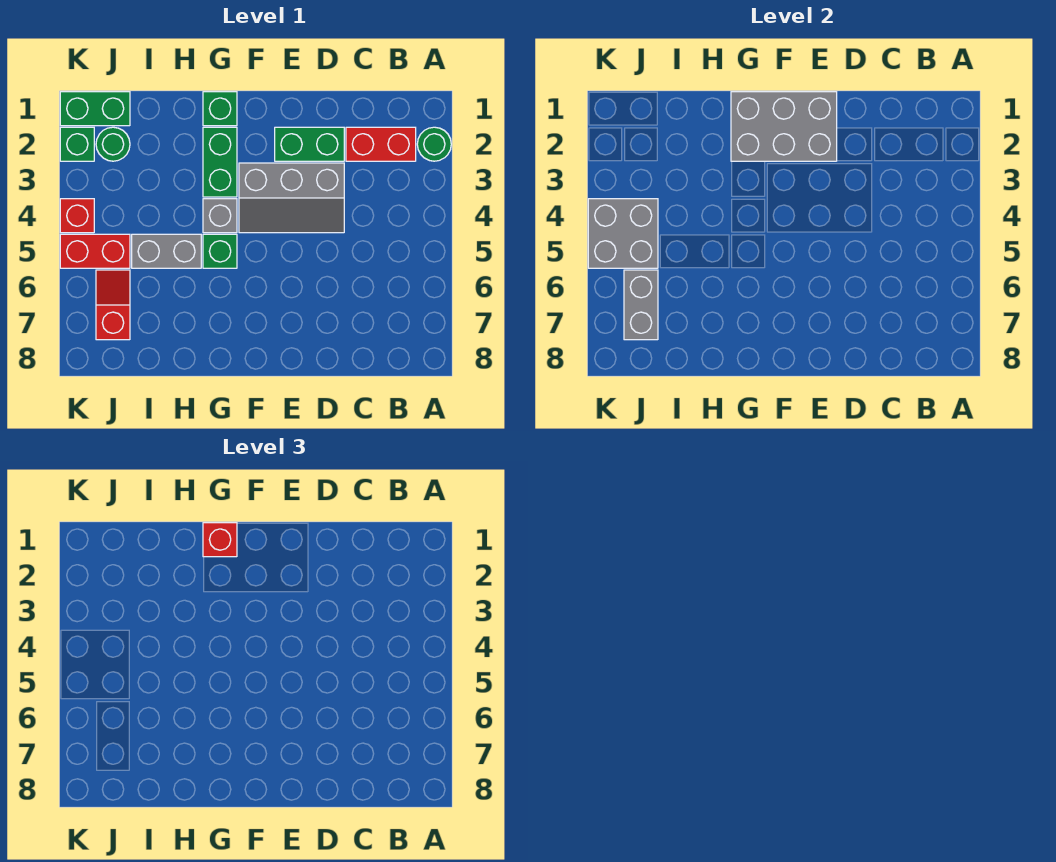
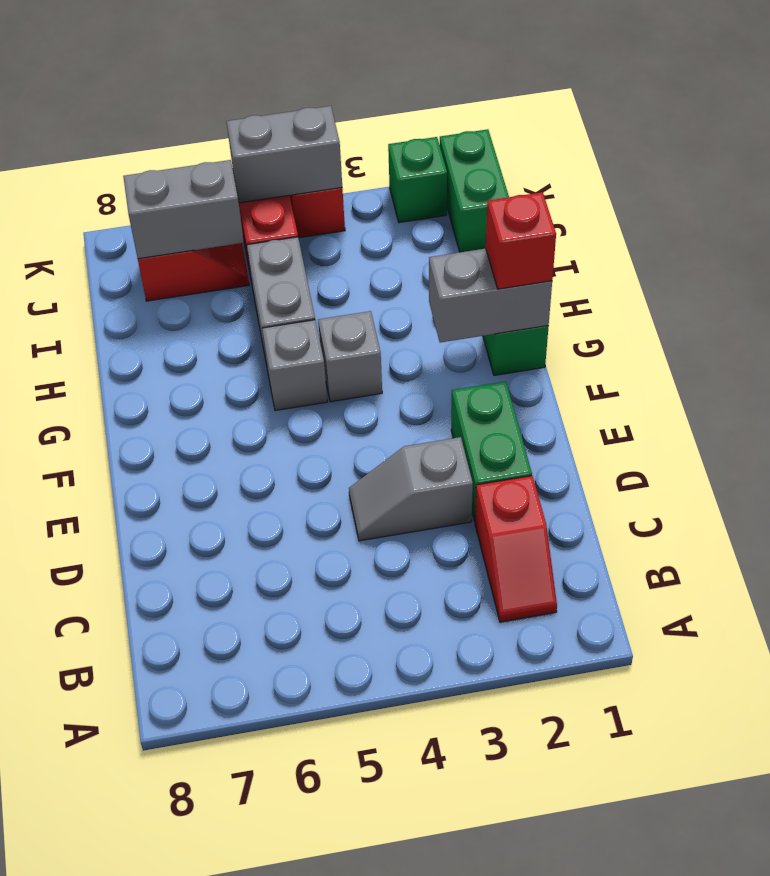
green 1x1 round brick [417,127,451,161] -> none
red 1x2 brick [346,127,416,161] -> red 1x2 slope [475,476,557,622]
grey 2x3 slope [239,163,344,233] -> grey 1x2 slope [349,437,473,541]
grey 2x3 brick [731,92,837,161] -> grey 1x2 brick [429,249,552,343]
green 1x2 brick [203,127,237,197] -> none
green 1x1 brick [203,234,237,268] -> grey 1x1 brick [262,320,327,411]
green 1x1 round brick [96,127,130,161] -> none
grey 2x2 brick [588,199,658,268] -> grey 1x2 brick [227,106,342,203]

